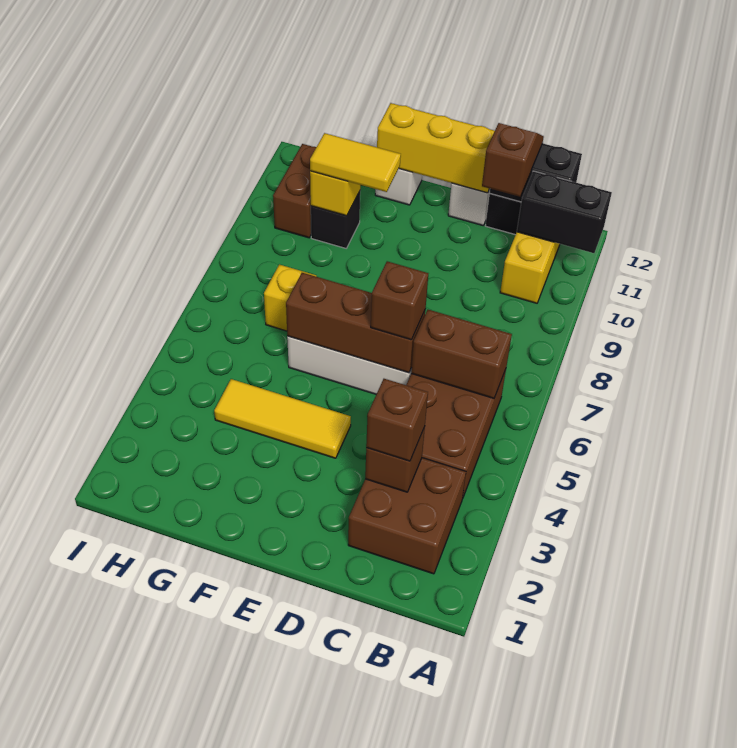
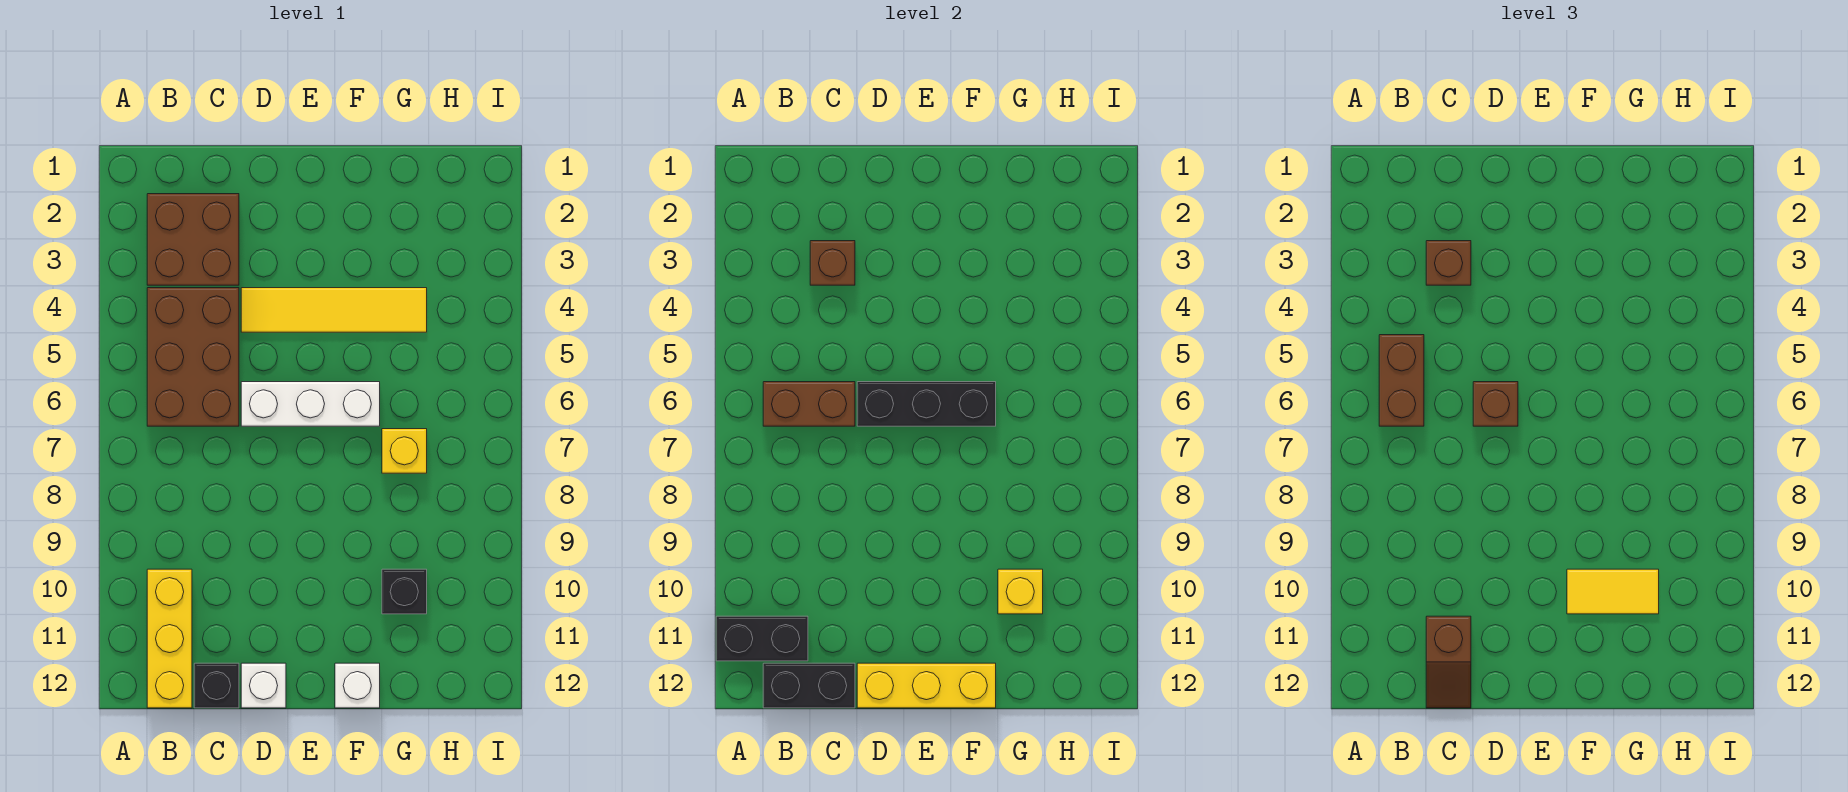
brown 1x3 brick [286,273,425,373] -> black 1x3 brick [857,382,996,426]
yellow 1x3 tile [214,379,351,458] -> yellow 1x4 tile [241,288,427,332]
brown 1x2 brick [273,144,316,238] -> brown 1x2 brick moved to [1379,335,1424,426]

